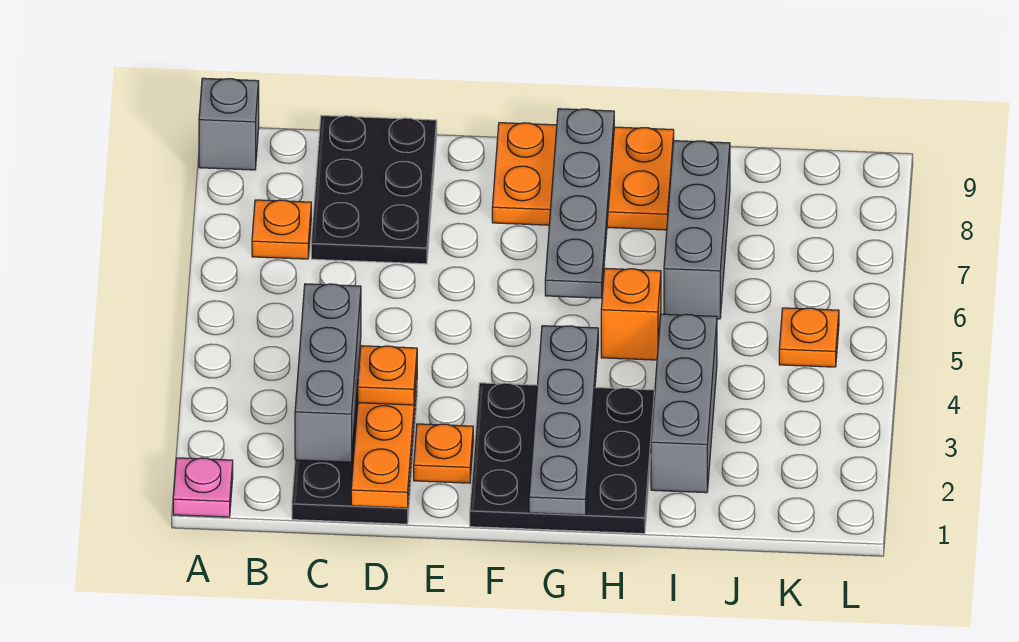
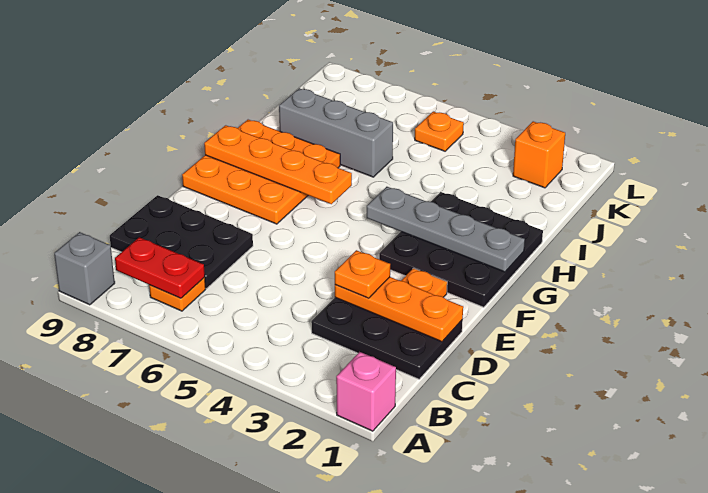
pink 1x1 plate [173,458,233,517] -> pink 1x1 brick [336,352,396,431]
none -> red 1x2 plate [115,237,205,298]
grey 1x3 brick [295,284,361,462] -> none
orange 2x3 plate [492,123,674,230] -> orange 3x3 plate [182,120,340,224]
grey 1x4 plate [545,109,614,298] -> orange 1x4 plate [204,125,352,204]
orange 1x1 brick [601,268,661,360] -> orange 1x1 brick moved to [513,121,565,188]
grey 1x3 brick [651,314,717,493] -> none

